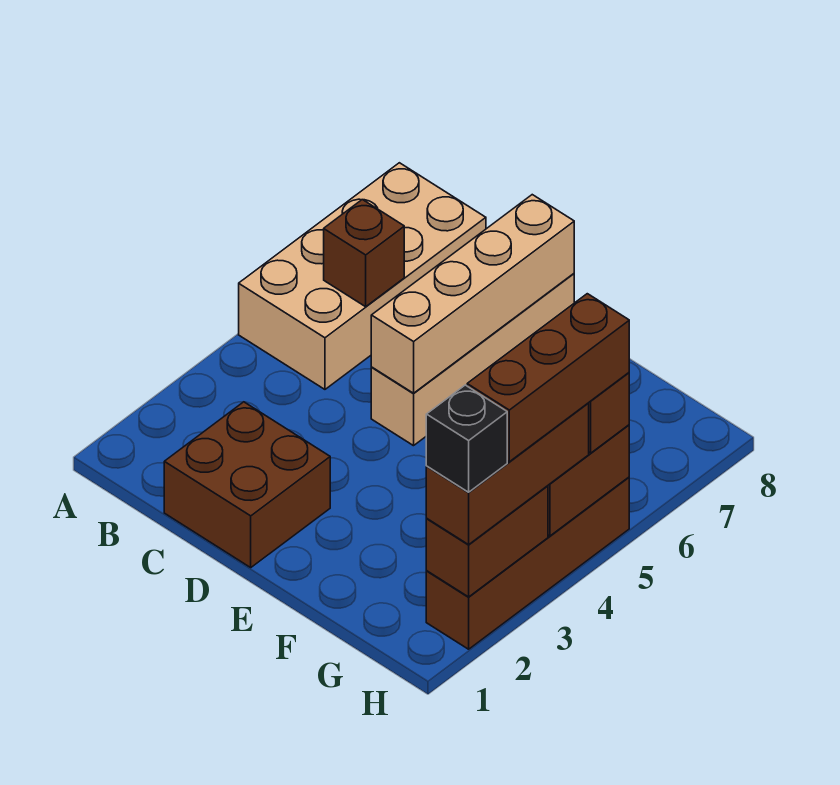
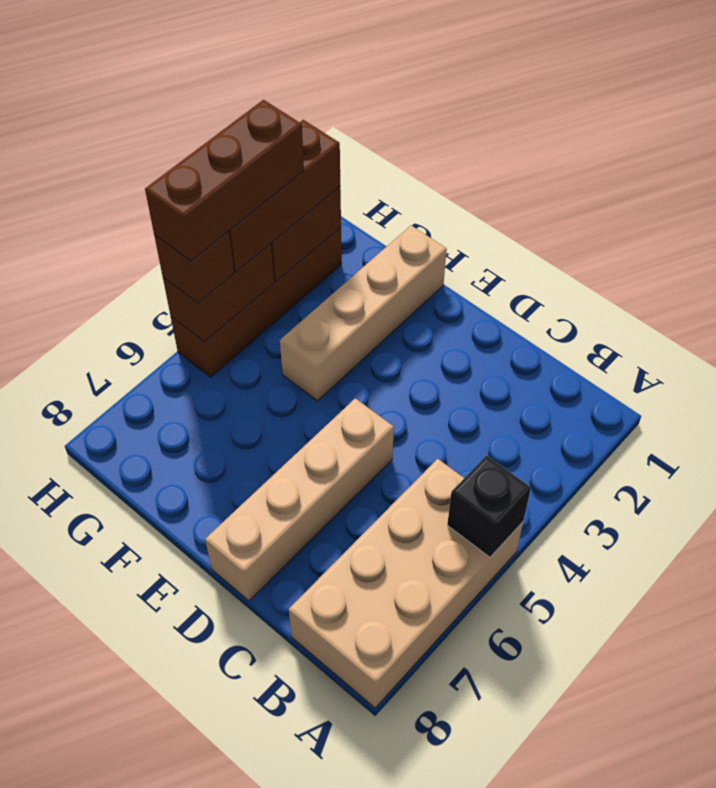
brown 1x1 brick [324,200,404,307] -> none
brown 2x2 brick [164,402,330,567] -> none
tan 1x4 brick [371,195,574,393] -> tan 1x4 brick moved to [280,225,447,401]
black 1x1 brick [426,385,507,492] -> black 1x1 brick moved to [447,455,531,557]

